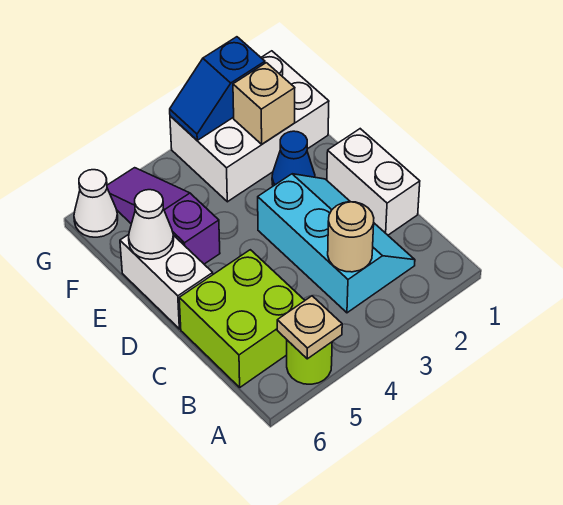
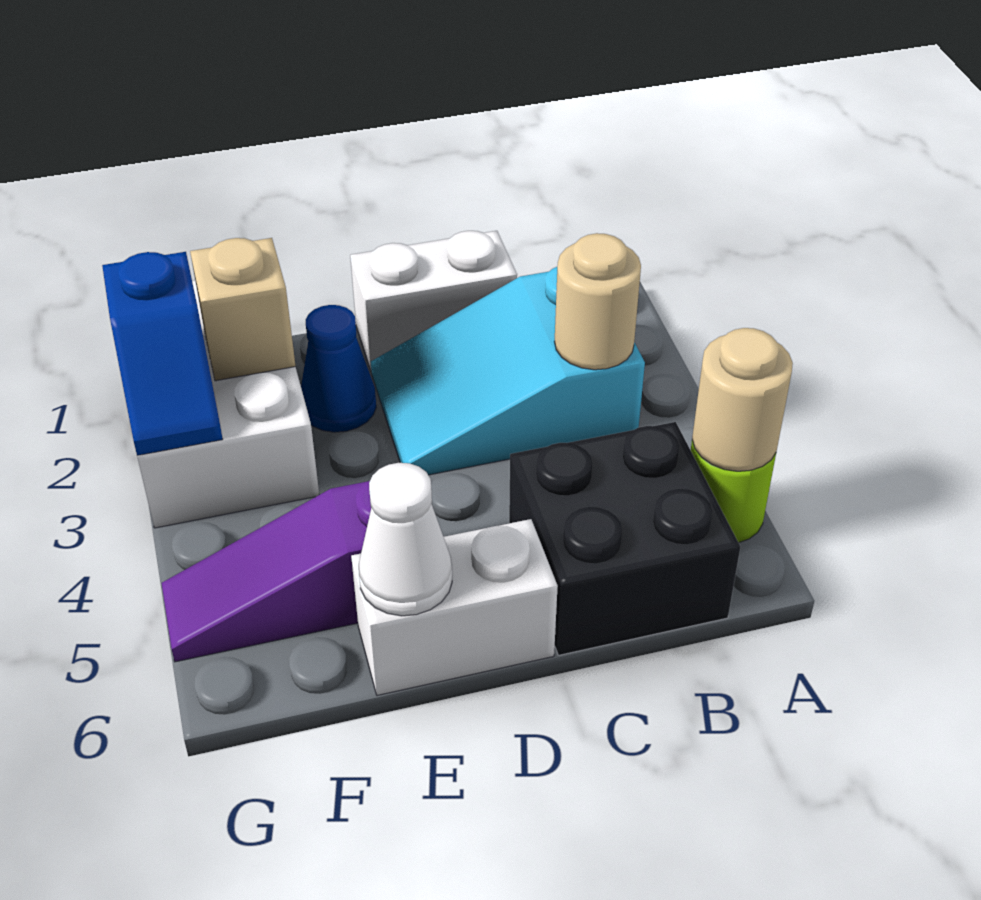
tan 1x1 plate [277,296,342,359] -> tan 1x1 round brick [692,328,793,471]
cyan 2x3 slope [258,174,415,313] -> cyan 2x3 slope turned to [371,267,645,475]
lime 2x2 brick [179,250,305,387] -> black 2x2 brick [509,422,740,655]
white 1x1 cone [74,170,118,237] -> none

